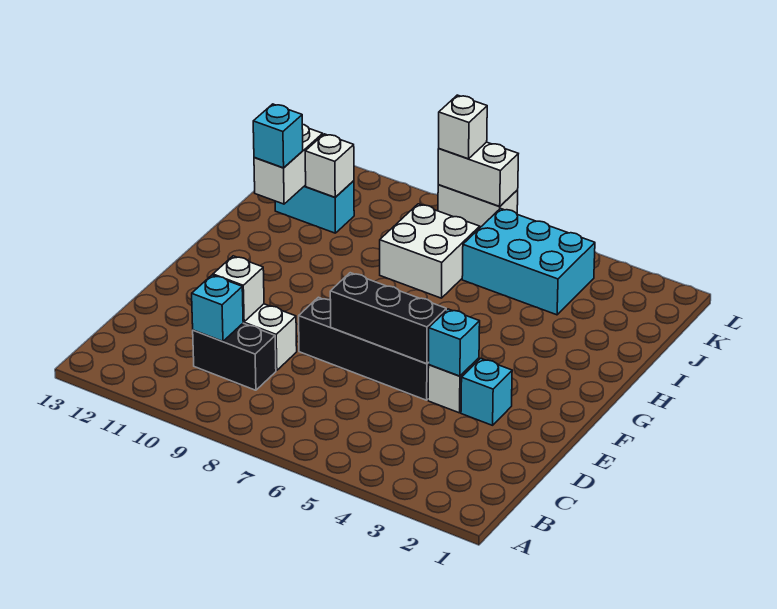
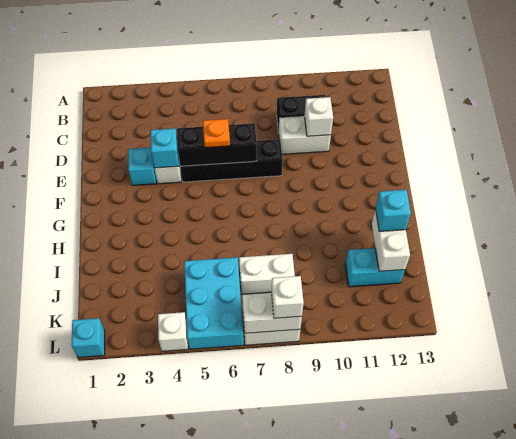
cyan 1x1 brick [192,275,243,341] -> cyan 1x1 brick moved to [72,318,105,357]
none -> orange 1x1 plate [203,119,230,148]
white 2x2 brick [380,204,480,298] -> white 1x2 brick [239,254,295,294]
cyan 2x3 brick [462,209,595,315] -> cyan 2x3 brick turned to [184,257,244,349]
white 1x1 brick [305,134,354,197] -> white 1x1 brick moved to [158,312,188,351]

